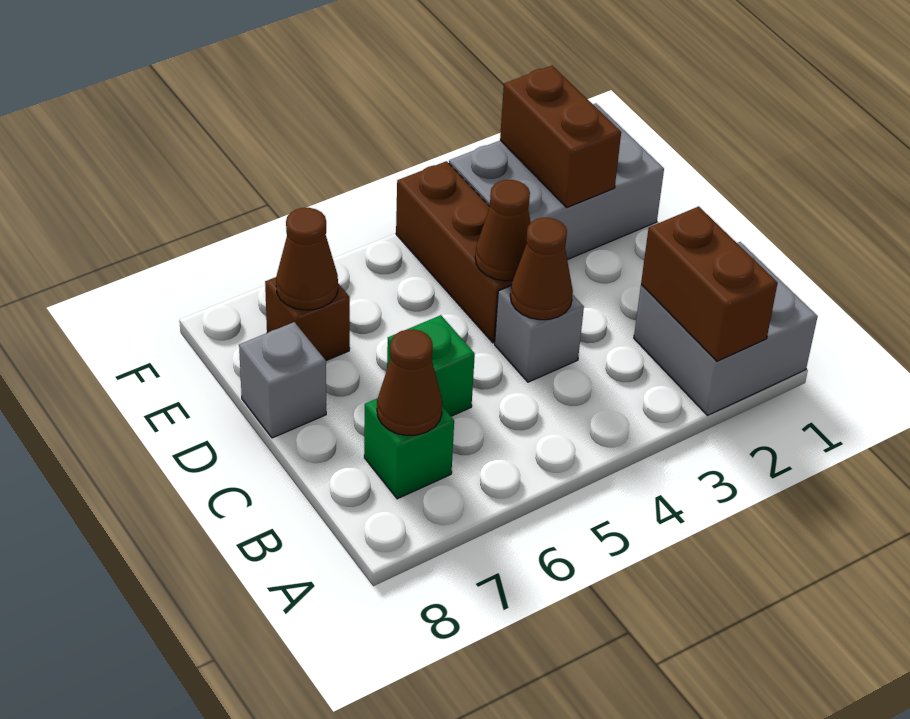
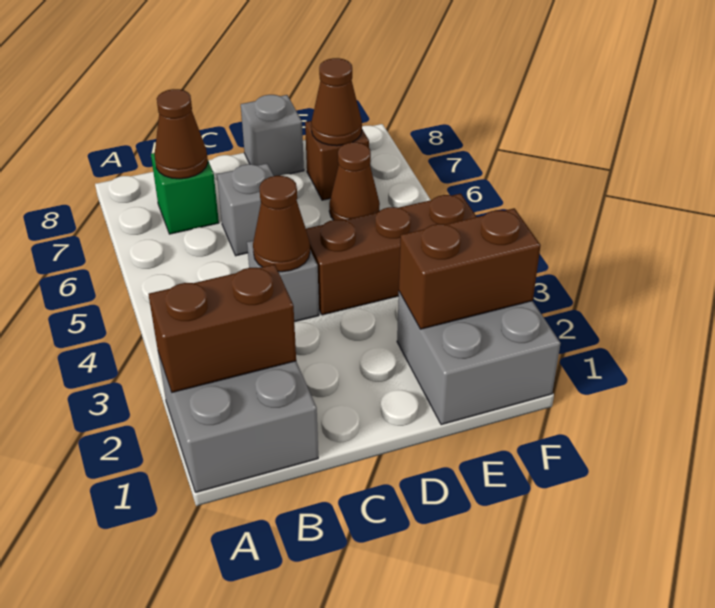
green 1x1 brick [387,315,475,416] -> grey 1x1 brick [217,164,273,256]
brown 1x1 cone [475,180,531,281] -> brown 1x1 cone moved to [329,142,380,220]
grey 2x3 brick [449,103,664,260] -> grey 2x2 brick [397,292,561,425]

